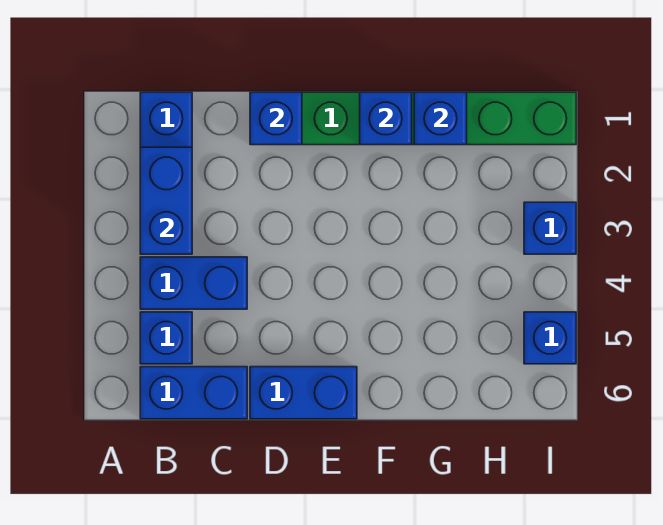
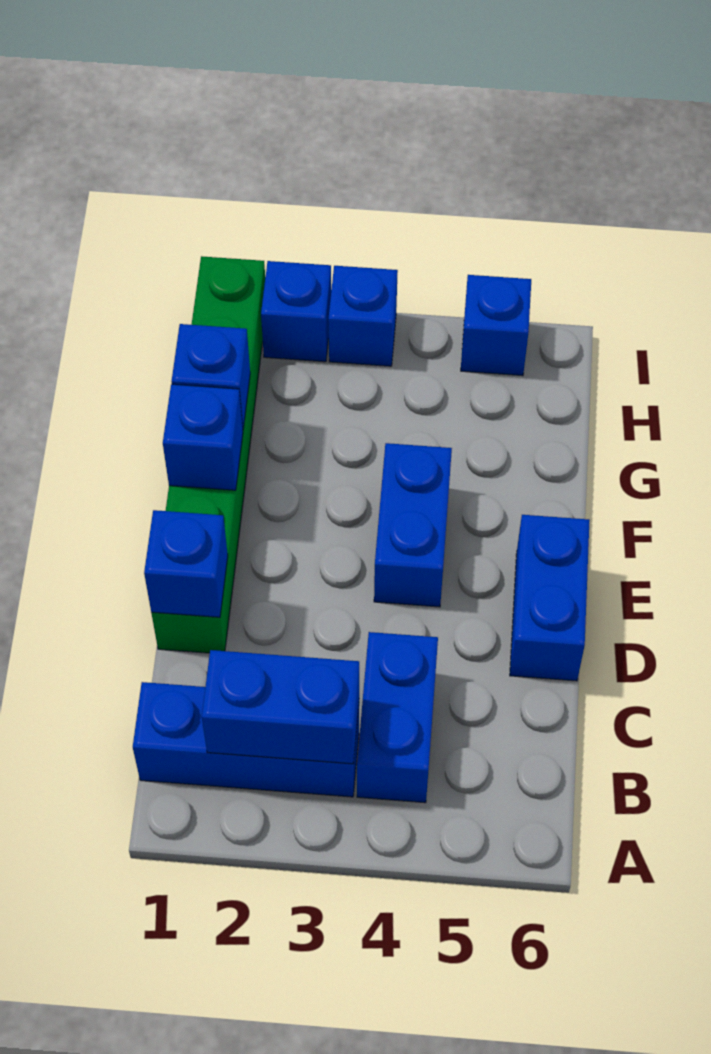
blue 1x1 brick [140,312,192,364] -> blue 1x1 brick moved to [261,261,331,362]
blue 1x2 brick [140,367,247,419] -> blue 1x2 brick moved to [374,443,452,607]

